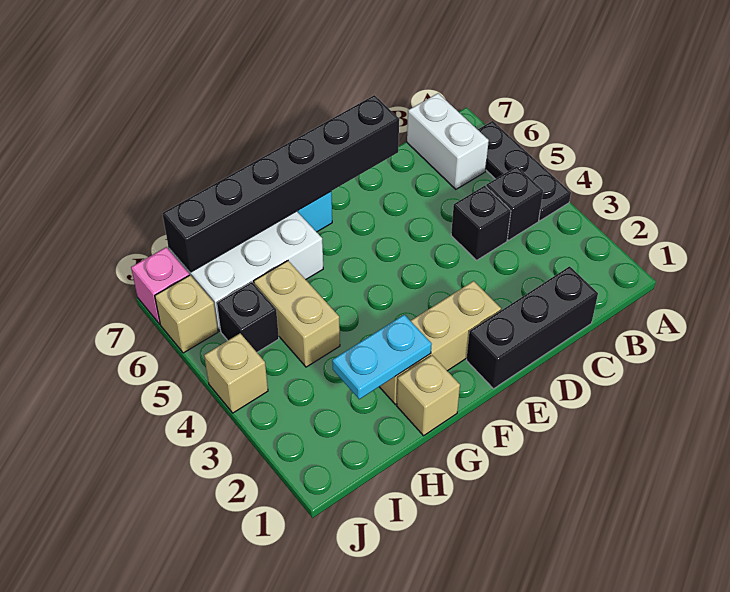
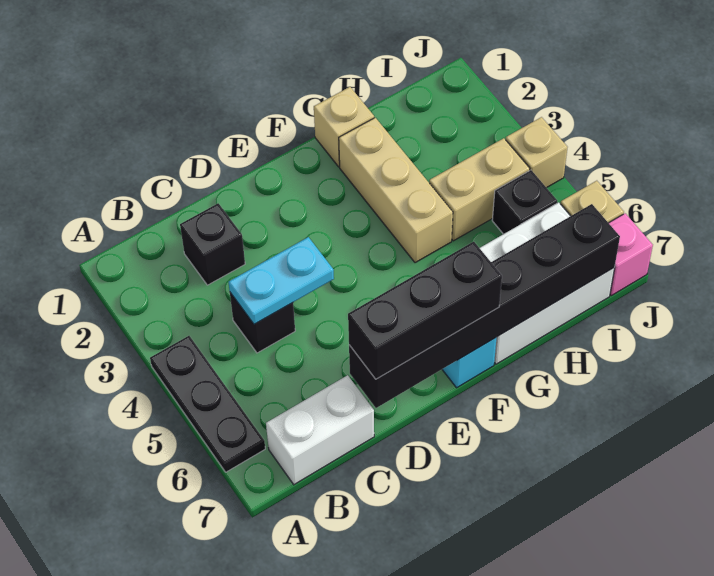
black 1x1 brick [486,166,543,240] -> black 1x1 brick moved to [180,203,245,285]
white 1x2 brick [407,93,489,189] -> white 1x2 brick turned to [266,375,374,484]
black 1x3 brick [466,266,598,389] -> black 1x3 brick moved to [348,242,502,379]
tan 1x3 brick [379,281,501,405] -> tan 1x3 brick turned to [339,118,453,263]
cyan 1x2 plate [332,315,432,399] -> cyan 1x2 plate moved to [229,237,334,324]
tan 1x2 brick [254,261,340,367] -> tan 1x2 brick turned to [429,138,530,241]

